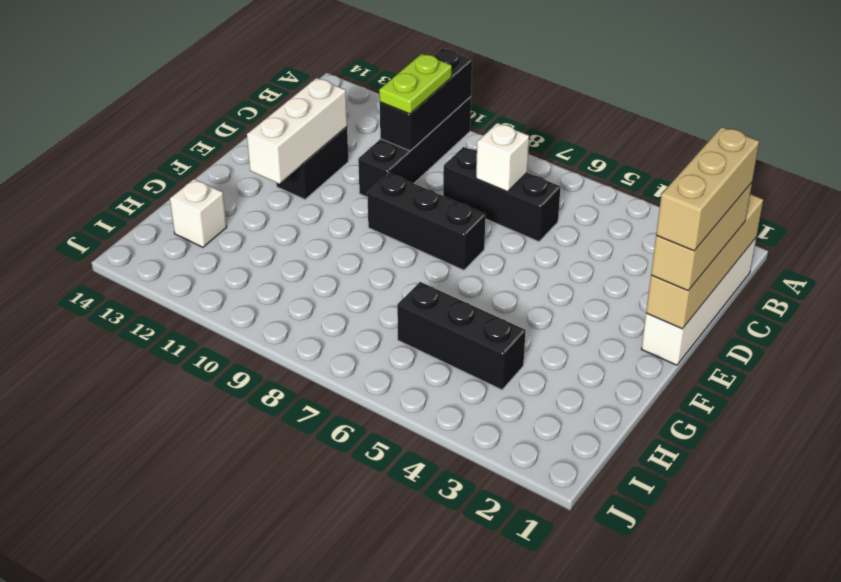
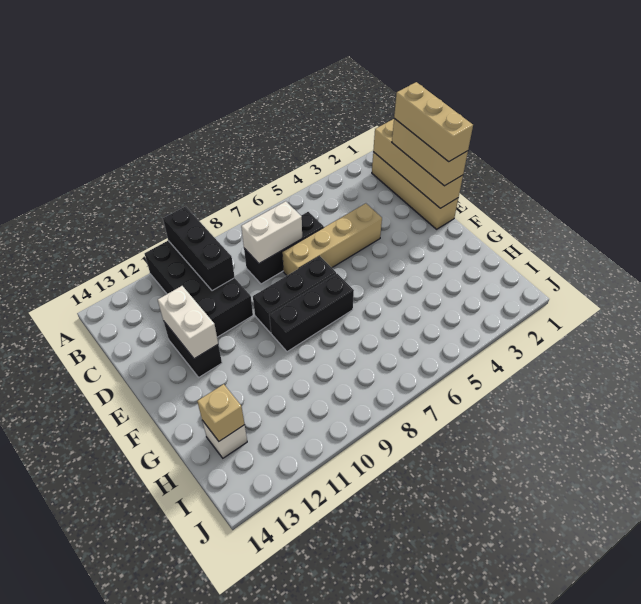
black 1x4 brick [358,97,471,197] -> black 2x4 brick [145,241,253,337]
white 1x4 brick [642,238,756,365] -> tan 1x4 brick [372,152,458,229]
lime 1x2 plate [379,54,452,114] -> none
white 1x1 brick [476,123,529,192] -> white 1x2 brick [241,201,302,263]
none -> tan 1x4 brick [282,203,382,275]
white 1x3 brick [247,78,347,184] -> white 1x2 brick [158,286,218,359]
black 1x3 brick [397,282,526,390] -> black 1x3 brick moved to [269,273,354,352]
none -> tan 1x1 brick [197,384,245,441]

